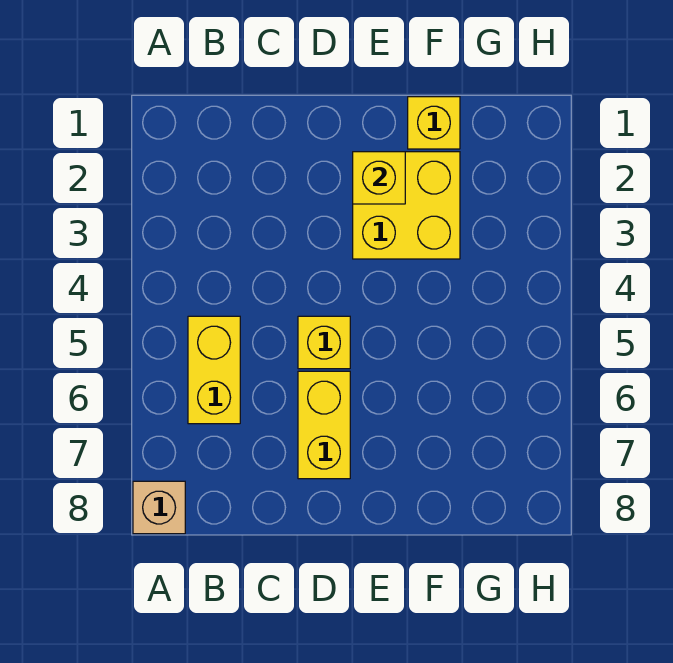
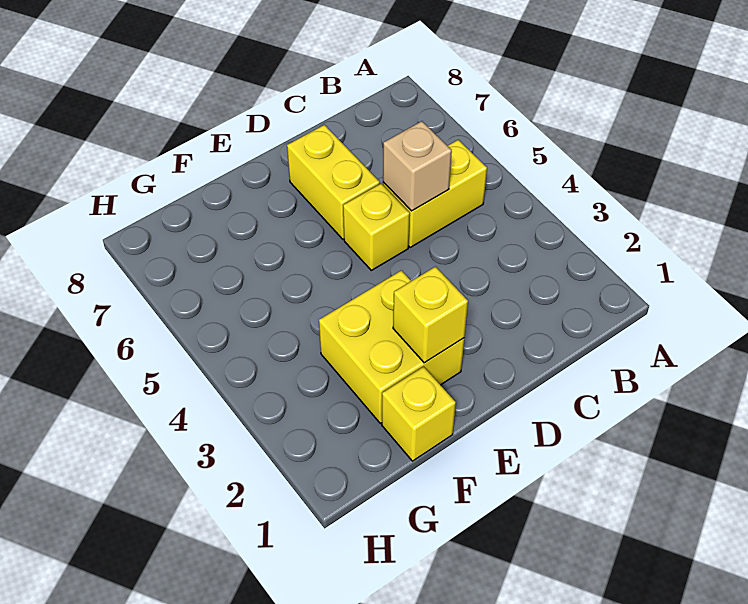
tan 1x1 brick [133,481,185,534] -> tan 1x1 brick moved to [383,121,452,211]
yellow 1x2 brick [188,316,240,424] -> yellow 1x2 brick turned to [383,140,487,247]

